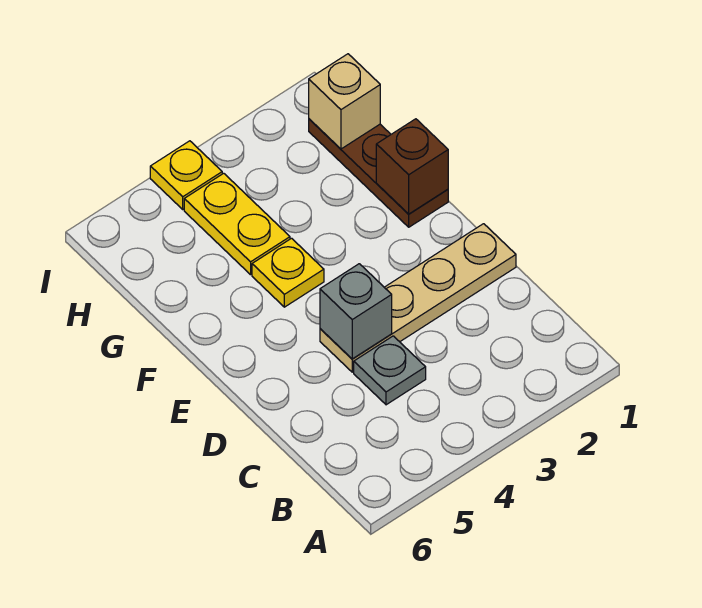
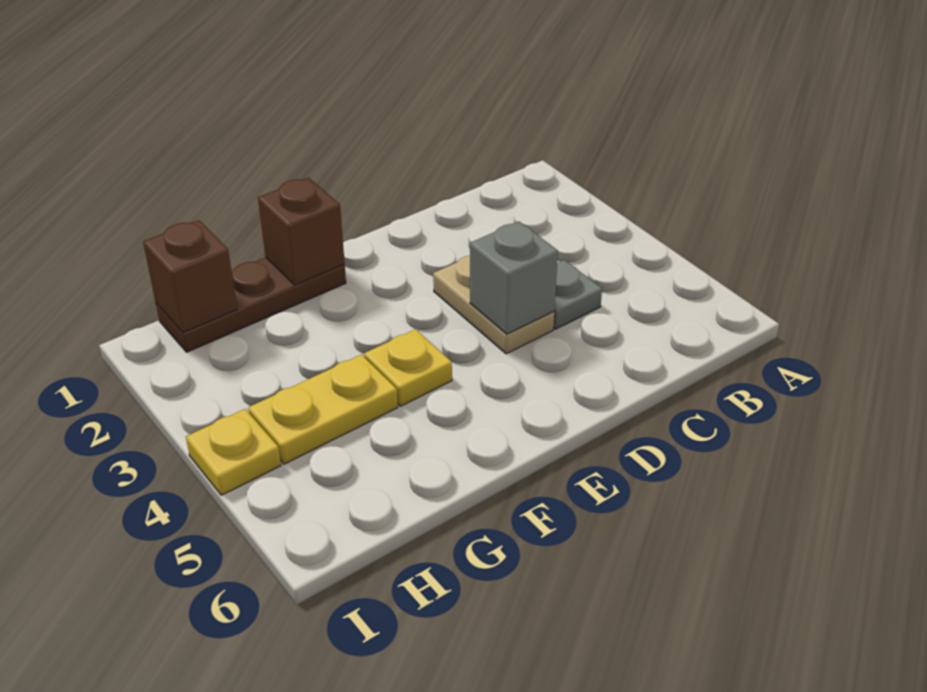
tan 1x4 plate [320,224,516,372] -> tan 1x2 plate [433,256,554,354]
tan 1x1 brick [309,54,380,149] -> brown 1x1 brick [143,220,237,333]

